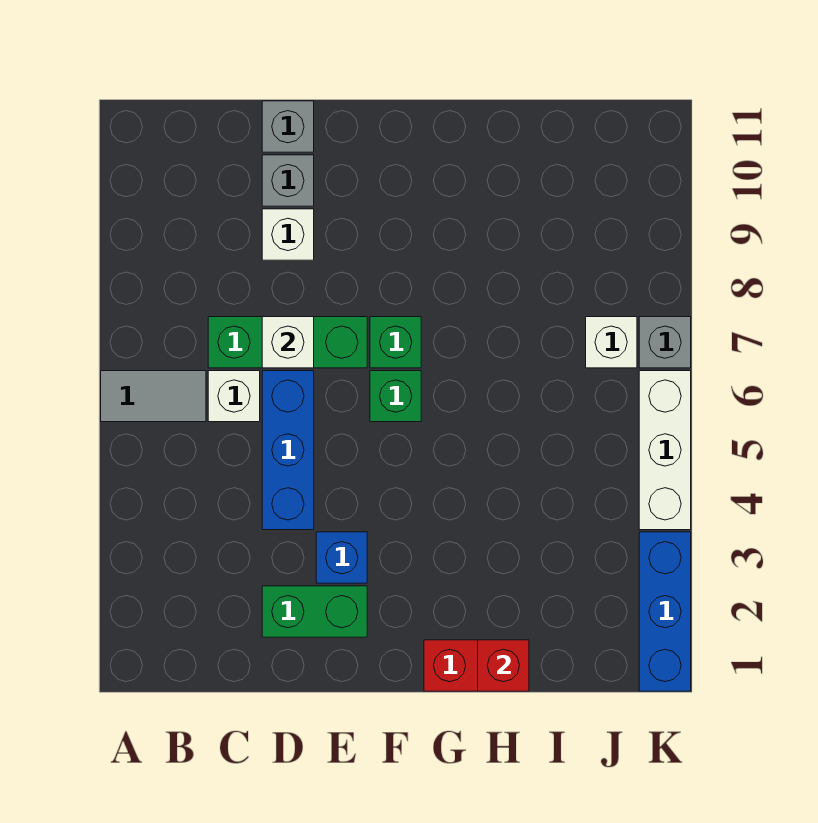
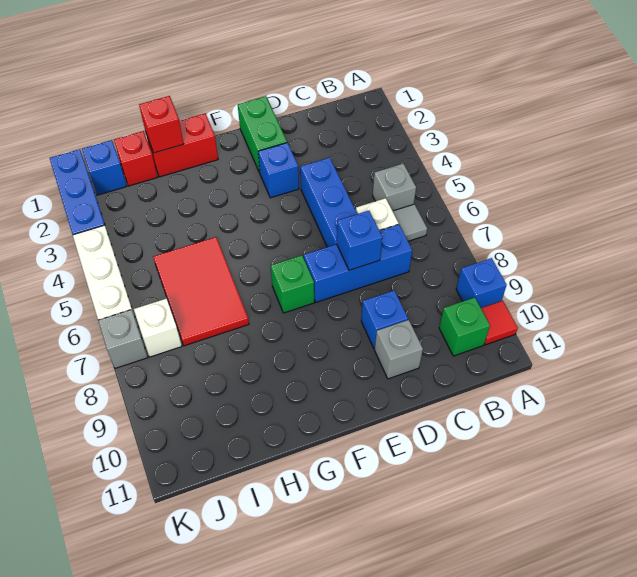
grey 1x2 tile [101,371,206,422] -> grey 1x1 tile [393,204,427,241]
none -> blue 1x1 brick [456,258,507,308]
none -> red 1x1 tile [481,301,518,345]
green 1x3 brick [208,317,367,368] -> blue 1x3 brick [304,224,412,302]
green 1x2 brick [262,586,367,637] -> green 1x2 brick turned to [238,96,287,173]
white 1x1 brick [262,317,314,368] -> blue 1x1 brick [337,211,382,270]
white 1x1 brick [262,209,314,260] -> blue 1x1 brick [361,291,408,349]
grey 1x1 brick [262,101,314,152] -> grey 1x1 brick moved to [373,164,416,211]
green 1x1 brick [370,371,421,422] -> green 1x1 brick moved to [439,297,490,356]
none -> red 2x3 tile [153,237,249,346]
none -> red 1x1 brick [114,131,157,186]
none -> blue 1x1 brick [82,140,127,195]

